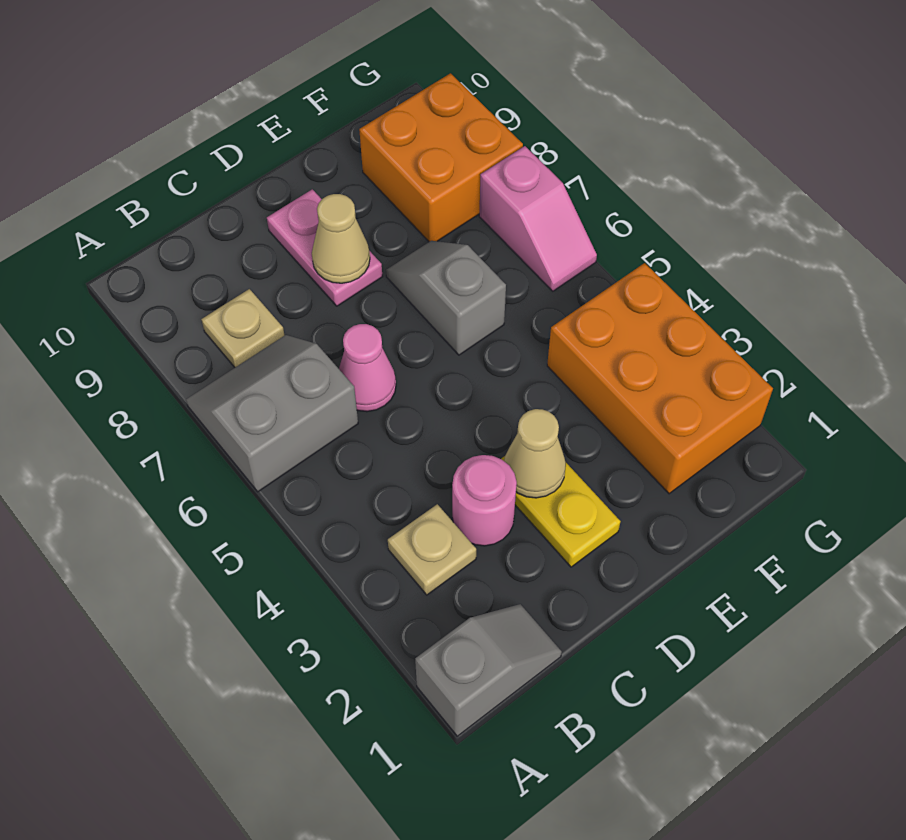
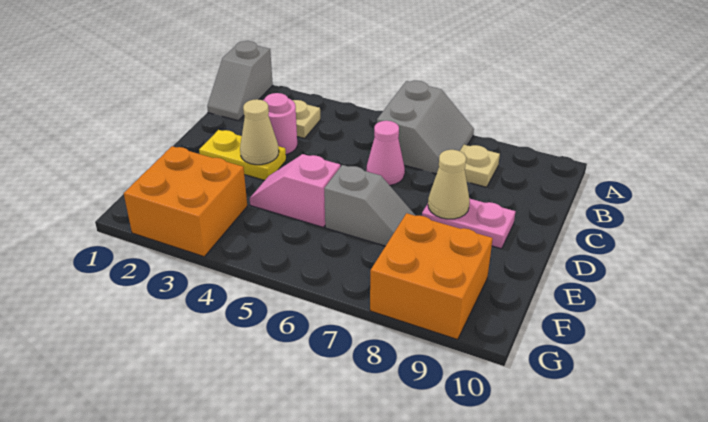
orange 2x3 brick [547,263,773,494] -> orange 2x2 brick [124,146,247,257]
pink 1x2 slope [479,146,597,291] -> pink 1x2 slope moved to [250,154,340,227]

